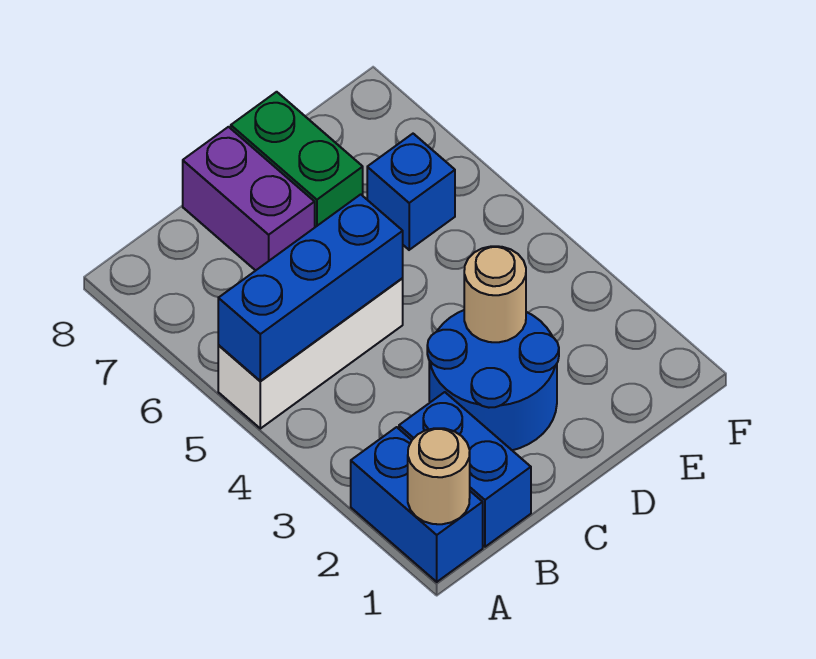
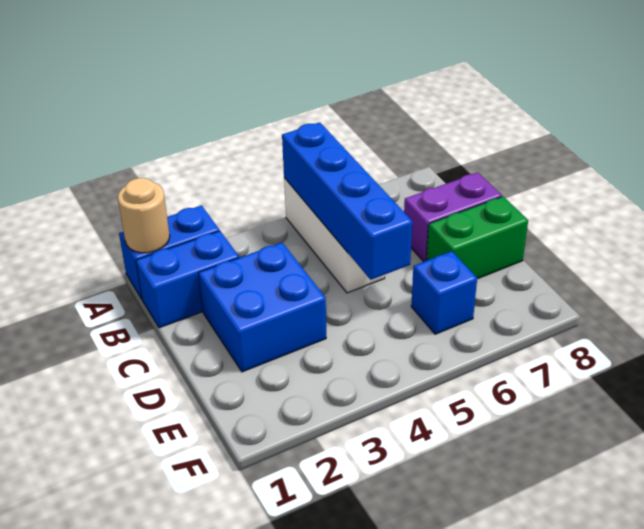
blue 1x3 brick [218,194,403,381] -> blue 1x4 brick [282,122,412,280]
blue 2x2 round brick [427,310,559,450] -> blue 2x2 brick [198,243,326,372]
tan 1x1 round brick [464,246,526,342] -> none

